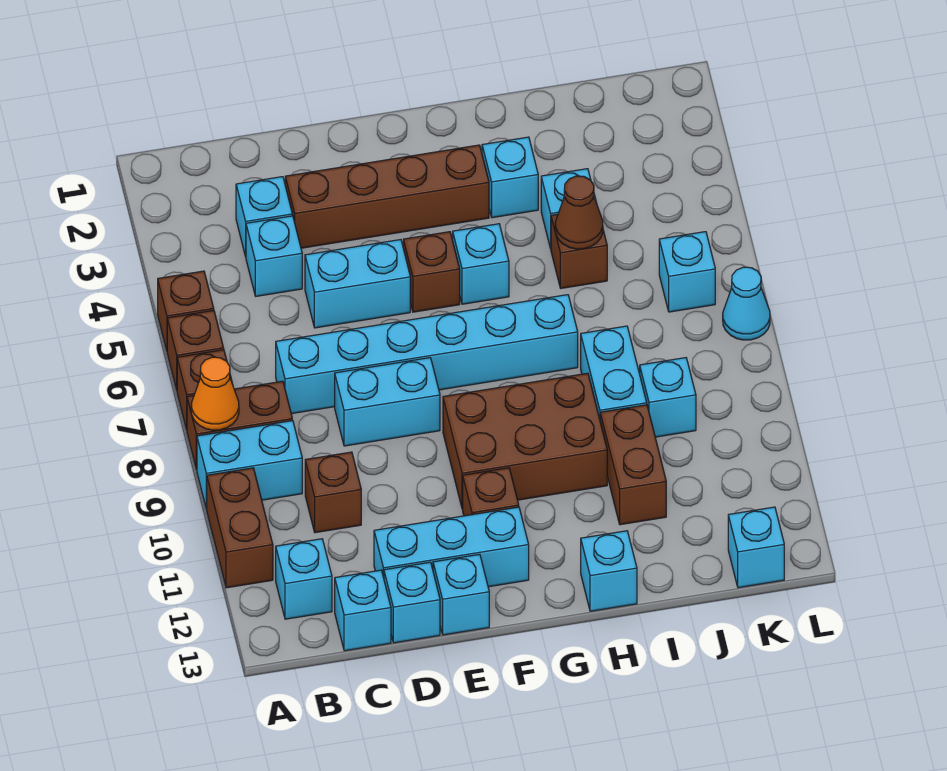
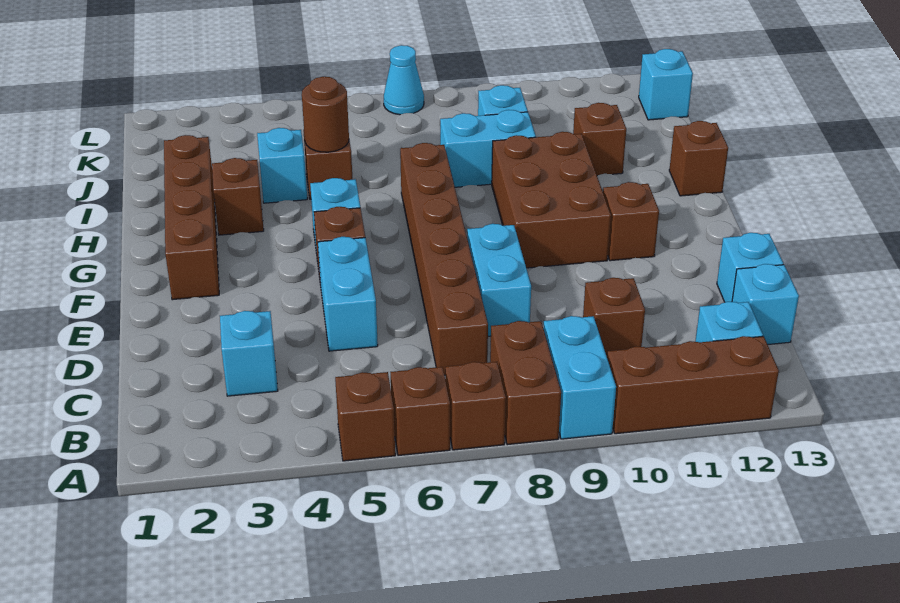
orange 1x1 cone [191,357,239,430] -> none
brown 1x2 brick [207,468,273,588] -> brown 1x3 brick [607,336,779,434]
cyan 1x1 brick [246,216,302,296] -> none
cyan 1x6 brick [276,295,578,414] -> brown 1x6 brick [400,143,488,375]
brown 1x4 brick [285,145,489,248] -> brown 1x4 brick moved to [164,135,219,300]
cyan 1x3 brick [374,507,529,587] -> none
cyan 1x1 brick [433,554,489,635] -> none
cyan 1x1 brick [482,137,538,218] -> brown 1x1 brick [212,158,264,235]
cyan 1x1 brick [581,531,637,611] -> brown 1x1 brick [669,121,728,196]
brown 1x1 cone [555,176,603,249] -> brown 1x1 round brick [302,77,349,152]
brown 1x2 brick [600,405,666,525] -> brown 1x1 brick [573,103,626,176]
cyan 1x1 brick [659,232,715,312] -> none

